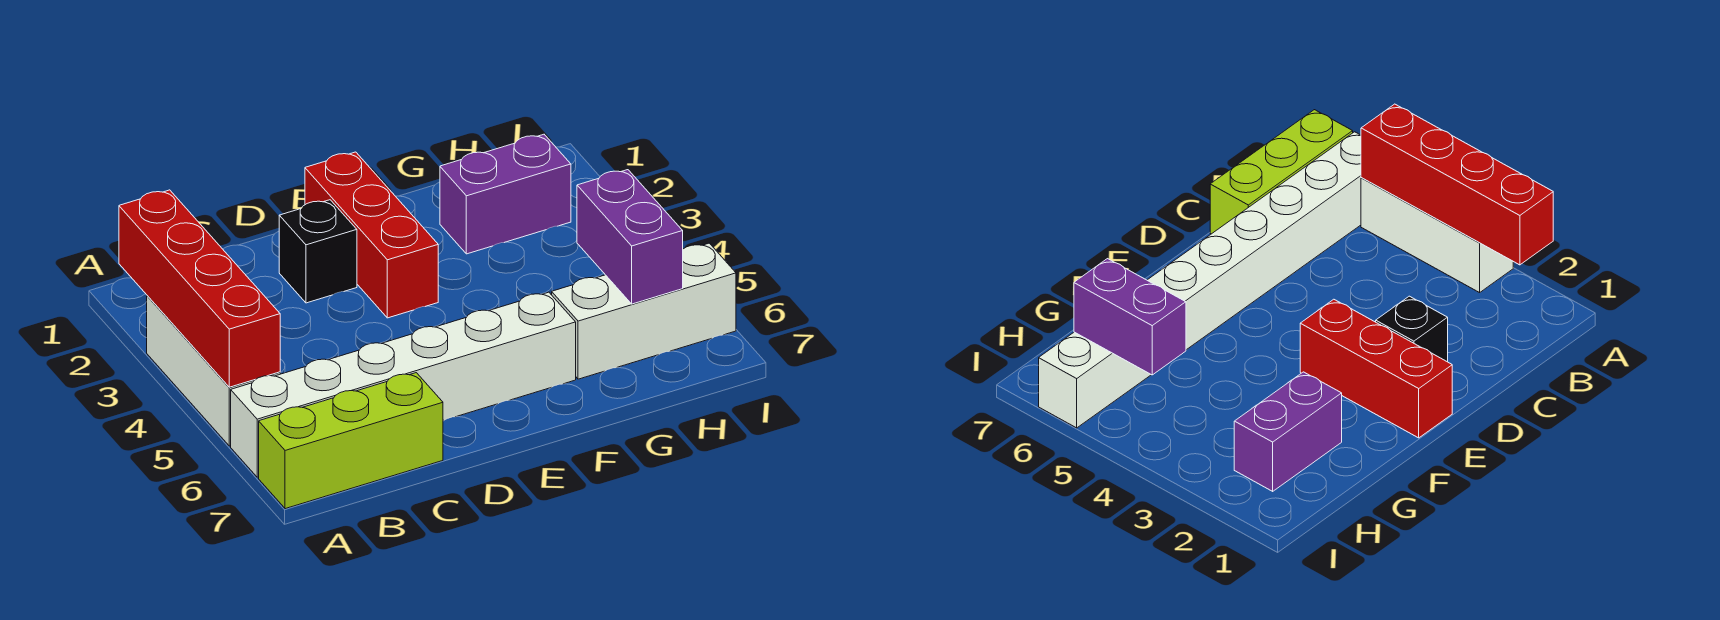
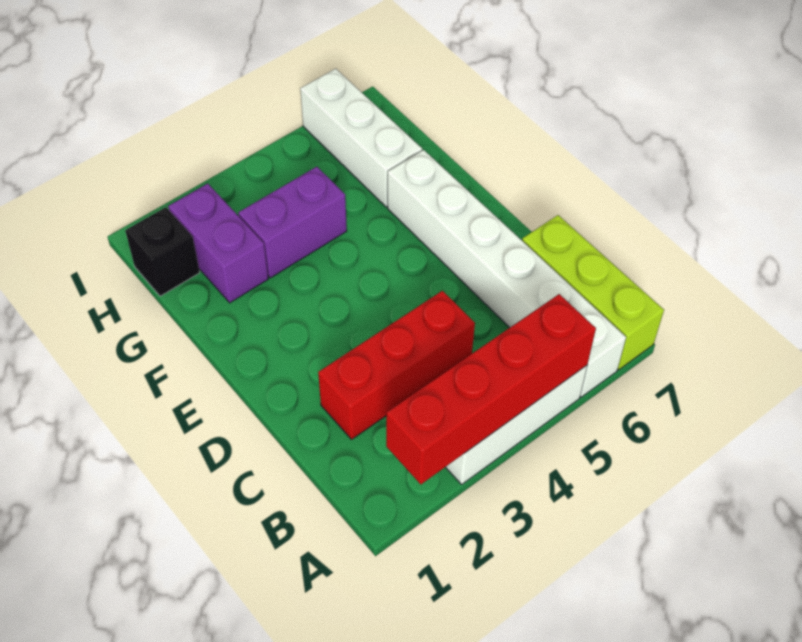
black 1x1 brick [279,200,357,303] -> black 1x1 brick moved to [125,207,200,296]
red 1x3 brick [305,152,438,318] -> red 1x3 brick moved to [318,291,475,439]
purple 1x2 brick [577,170,683,304] -> purple 1x2 brick moved to [238,167,347,278]

